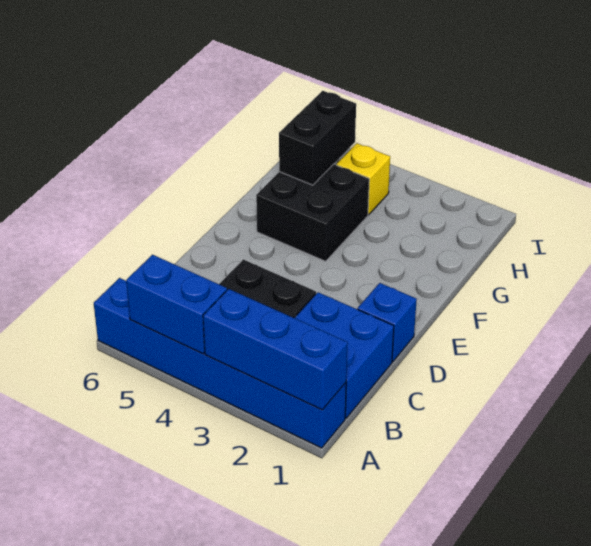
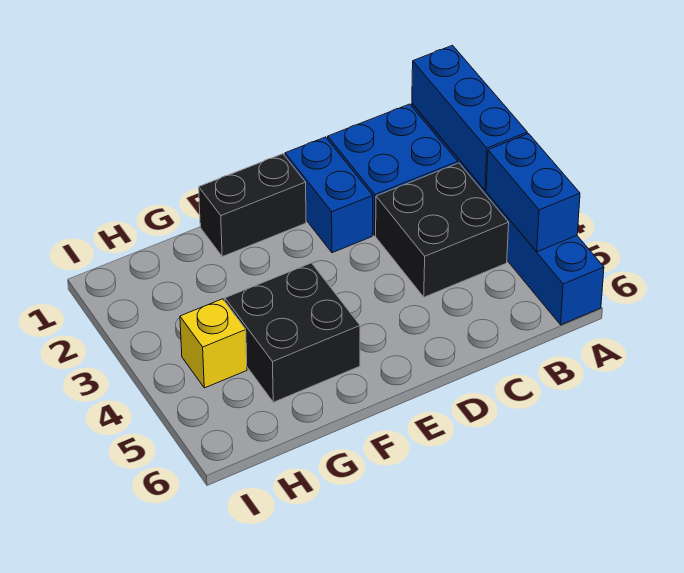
blue 1x1 brick [358,283,417,362] -> blue 1x2 brick [285,137,373,253]
black 1x2 brick [279,91,356,185] -> black 1x2 brick moved to [199,154,306,257]

